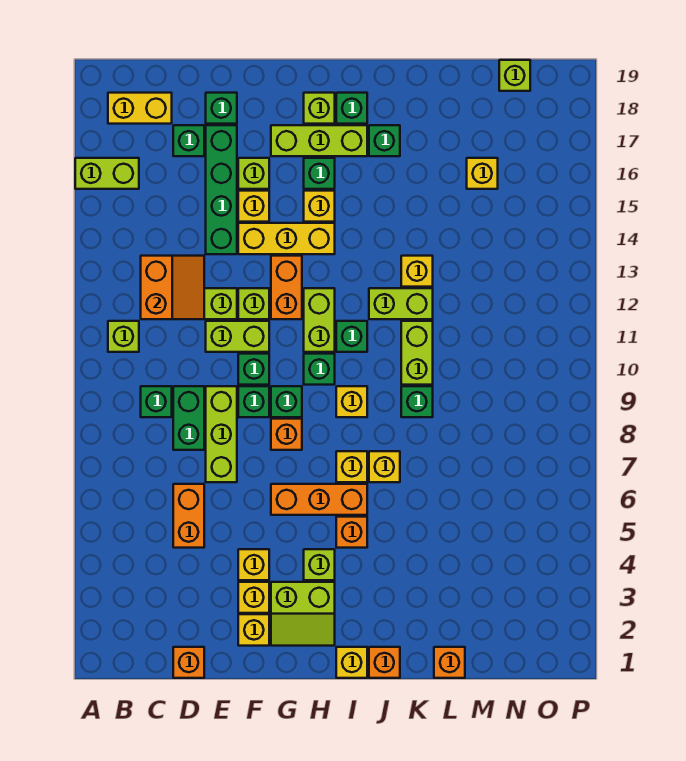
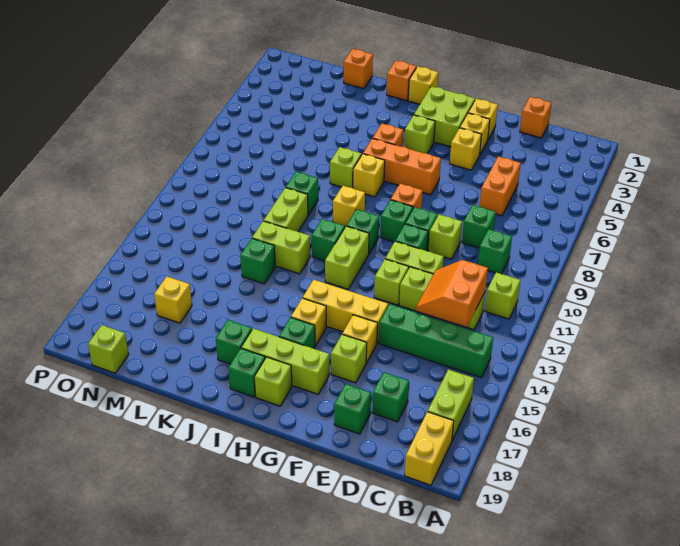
lime 1x2 brick [75,158,139,189] -> lime 1x2 brick turned to [428,369,474,440]
yellow 1x2 brick [108,93,172,124] -> yellow 1x2 brick turned to [405,412,454,485]
green 1x2 brick [173,386,204,450] -> green 1x1 brick [462,205,496,248]
lime 1x3 brick [206,386,237,482] -> lime 1x1 brick [429,214,462,259]
green 1x4 brick [206,125,237,254] -> green 1x4 brick turned to [379,304,493,378]
lime 2x2 slope [271,582,335,646] -> lime 2x2 brick [414,86,475,147]
orange 1x2 brick [271,256,302,319] -> none
yellow 1x1 brick [369,451,400,482] -> lime 1x1 brick [330,147,361,188]
yellow 1x1 brick [401,256,433,287] -> green 1x1 brick [240,238,275,284]

